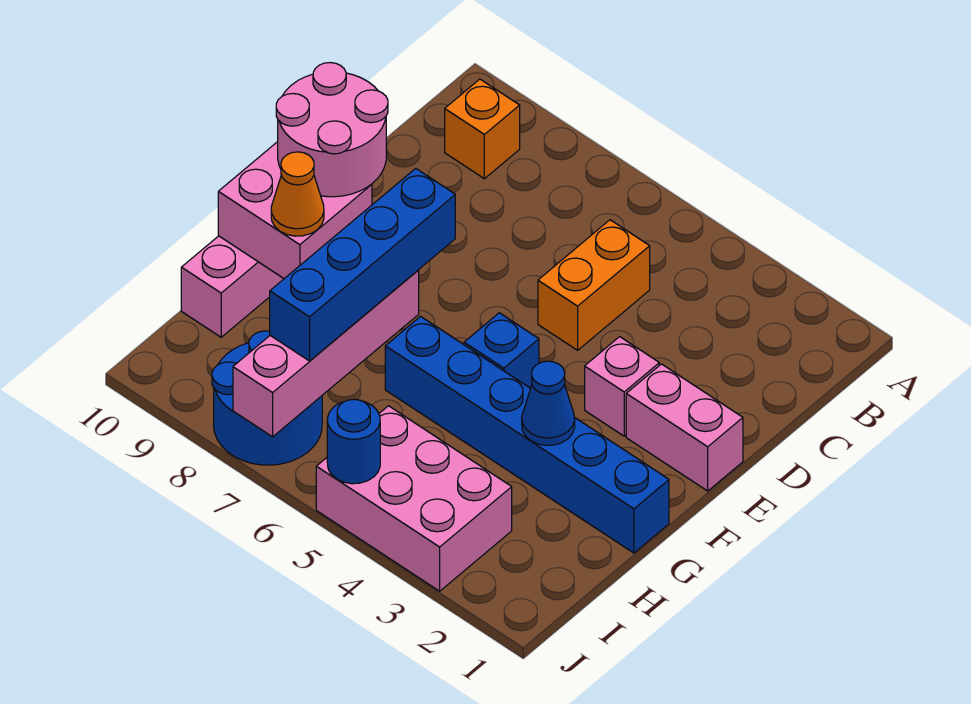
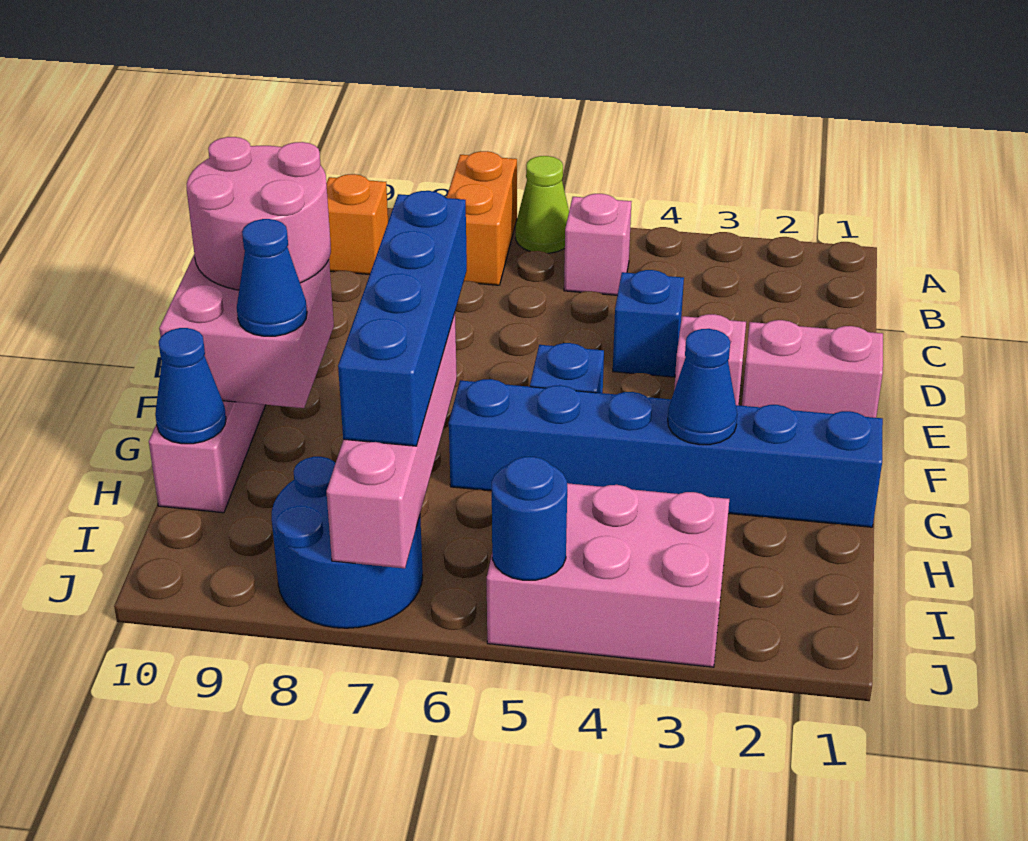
none -> lime 1x1 cone [516,156,569,253]
none -> pink 1x1 brick [564,194,631,295]
orange 1x2 brick [538,220,650,350] -> orange 1x2 brick moved to [447,151,517,285]
none -> blue 1x1 brick [613,270,684,377]
orange 1x1 cone [271,152,324,236] -> blue 1x1 cone [237,219,307,336]
none -> blue 1x1 cone [155,328,226,444]

